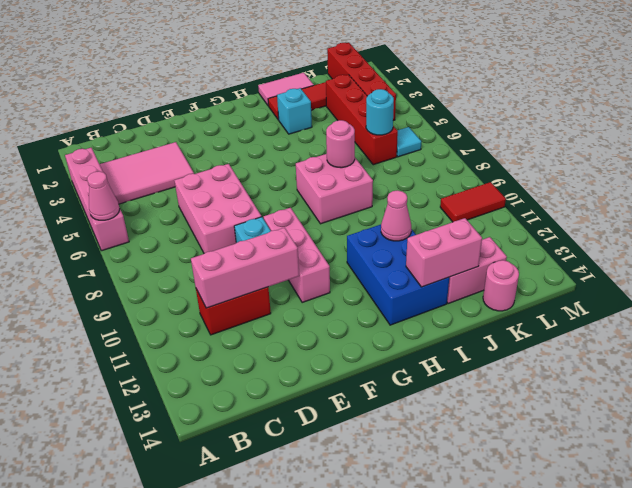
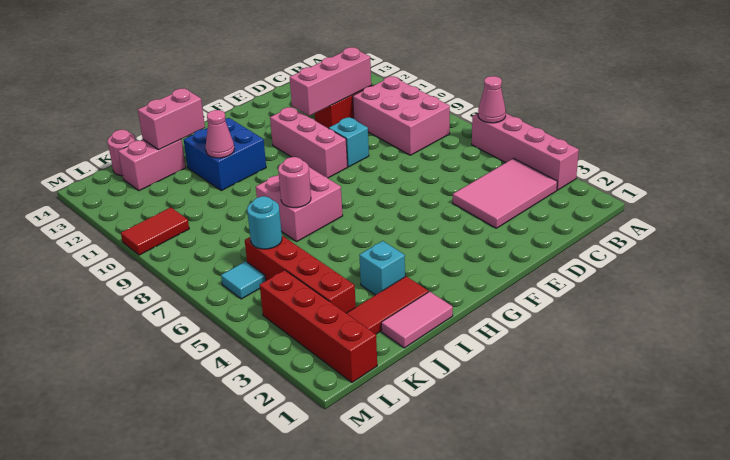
pink 2x3 brick [174,164,261,254] -> pink 2x3 brick moved to [353,76,450,155]
blue 2x3 brick [347,225,449,325] -> blue 2x2 brick [184,118,266,191]

